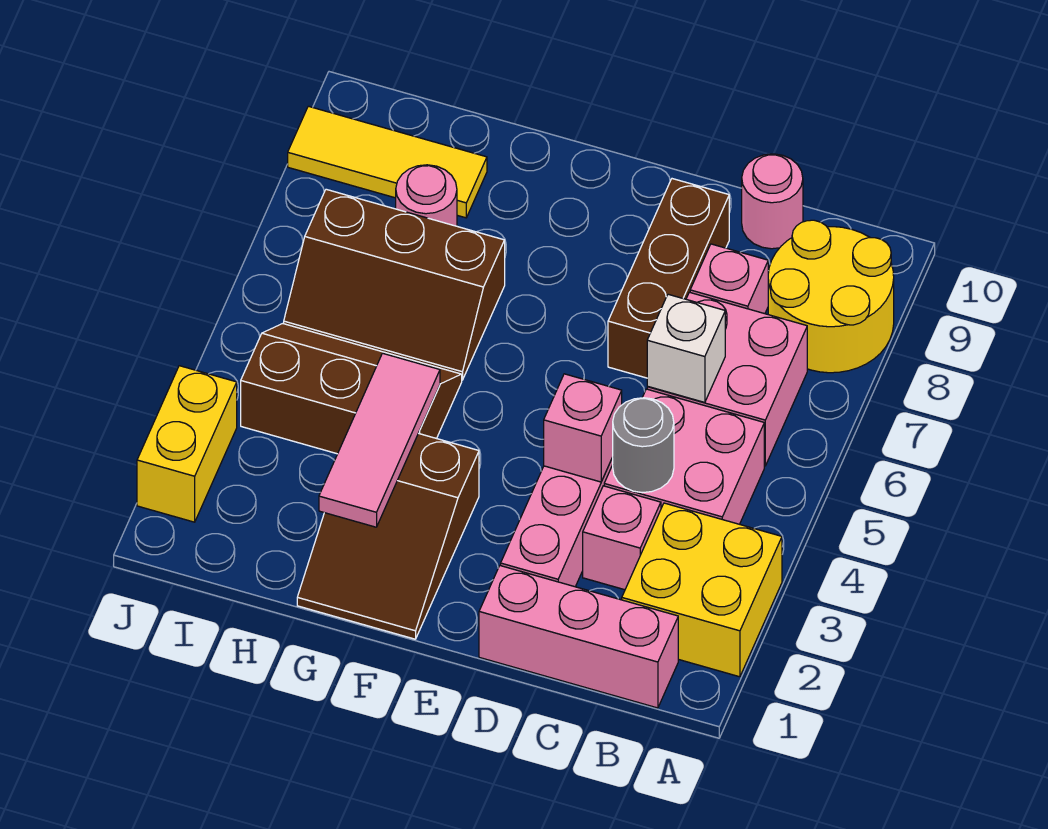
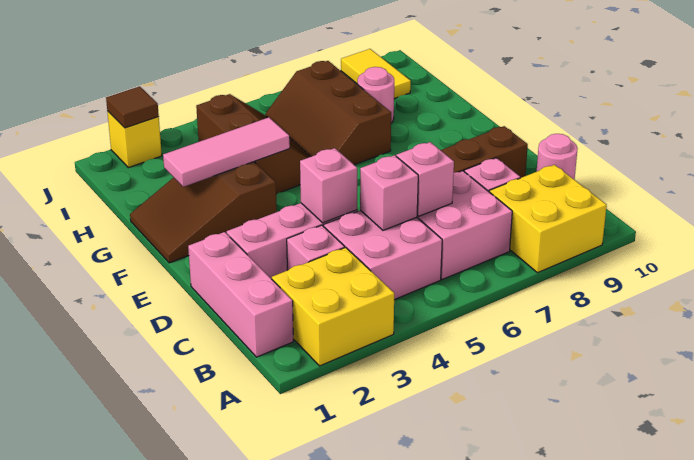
yellow 2x2 round brick [768,220,894,373] -> yellow 2x2 brick [489,165,607,273]
grey 1x1 round brick [612,398,674,493] -> none
none -> pink 1x1 brick [360,155,418,230]
white 1x1 brick [647,294,725,402] -> pink 1x1 brick [396,142,454,216]
yellow 1x3 tile [288,106,487,218] -> yellow 1x2 tile [341,49,411,99]
yellow 1x2 brick [137,366,237,522] -> yellow 1x1 brick [107,111,162,168]
none -> brown 1x1 tile [106,86,159,128]

